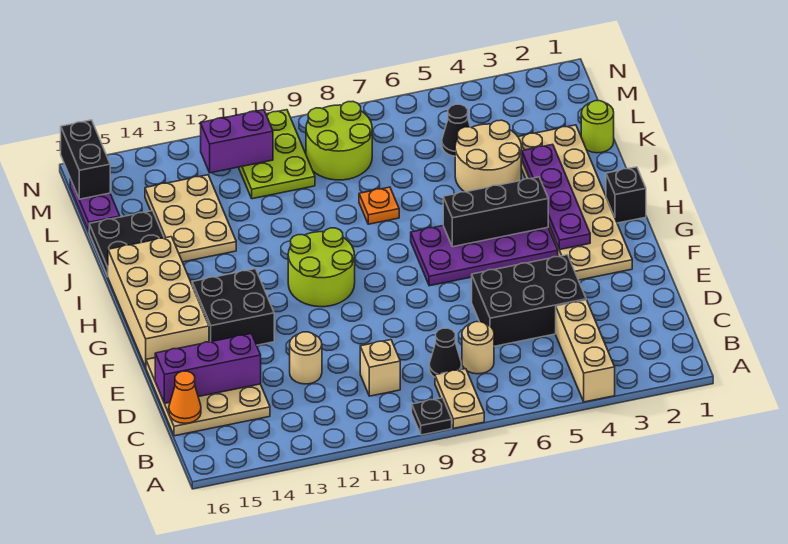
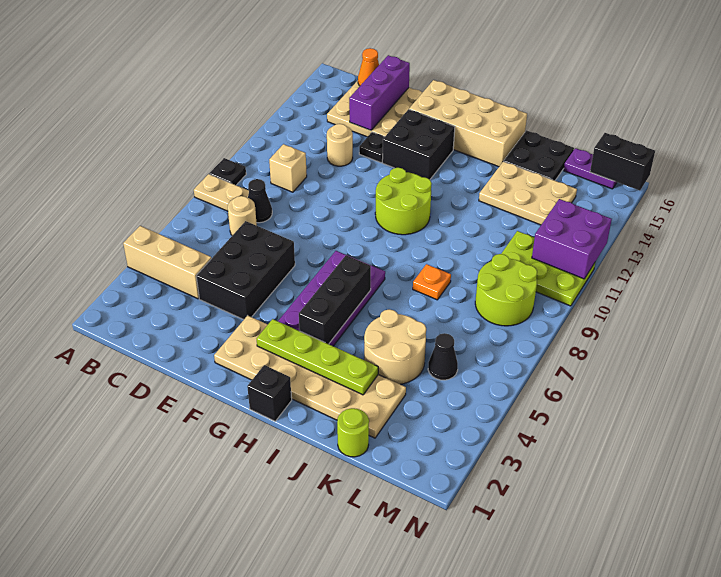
none -> black 1x1 plate [359,132,384,163]
purple 1x4 plate [522,144,590,250] -> lime 1x4 plate [257,319,378,395]
purple 1x2 brick [201,110,273,173] -> purple 2x2 brick [532,199,612,279]

